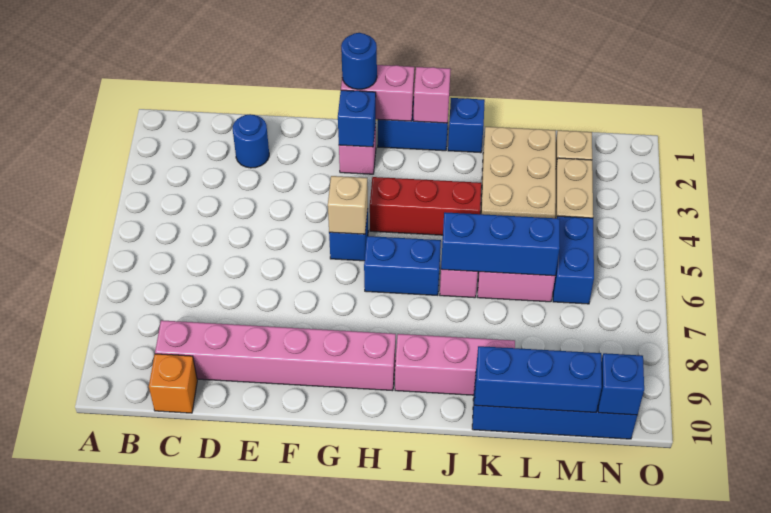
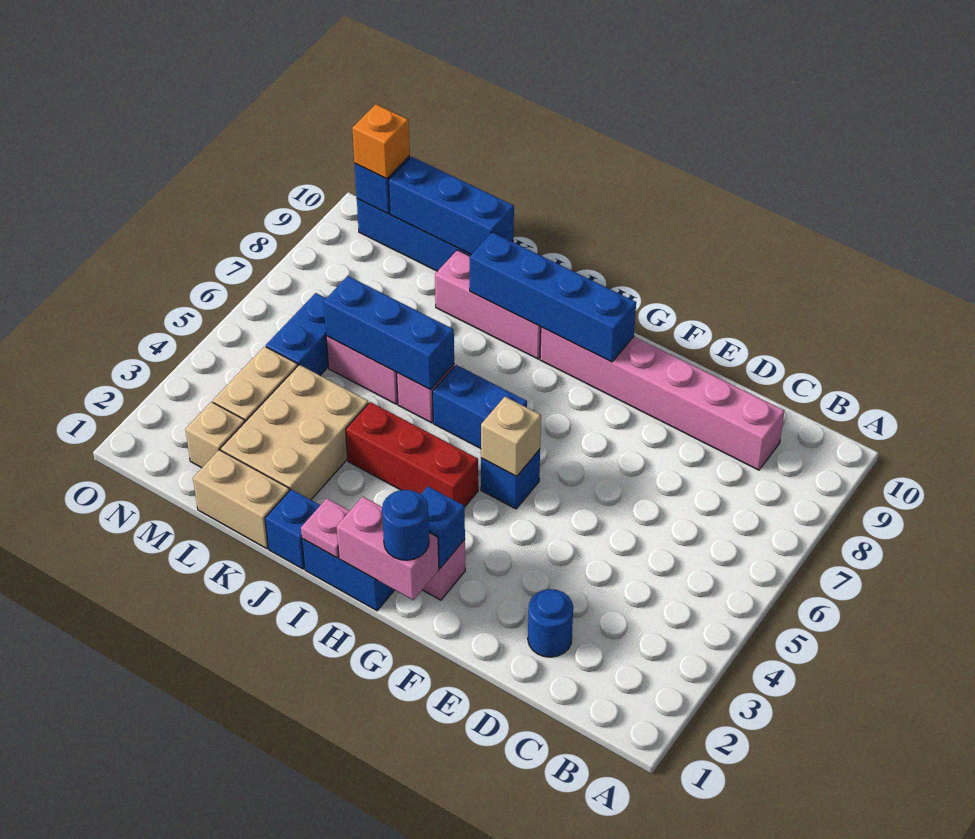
orange 1x1 brick [149,354,197,413] -> orange 1x1 brick moved to [352,104,410,179]
none -> blue 1x4 brick [469,232,636,362]
pink 1x1 brick [413,67,451,123] -> pink 1x1 plate [301,499,349,558]
none -> tan 1x2 brick [193,450,290,549]

